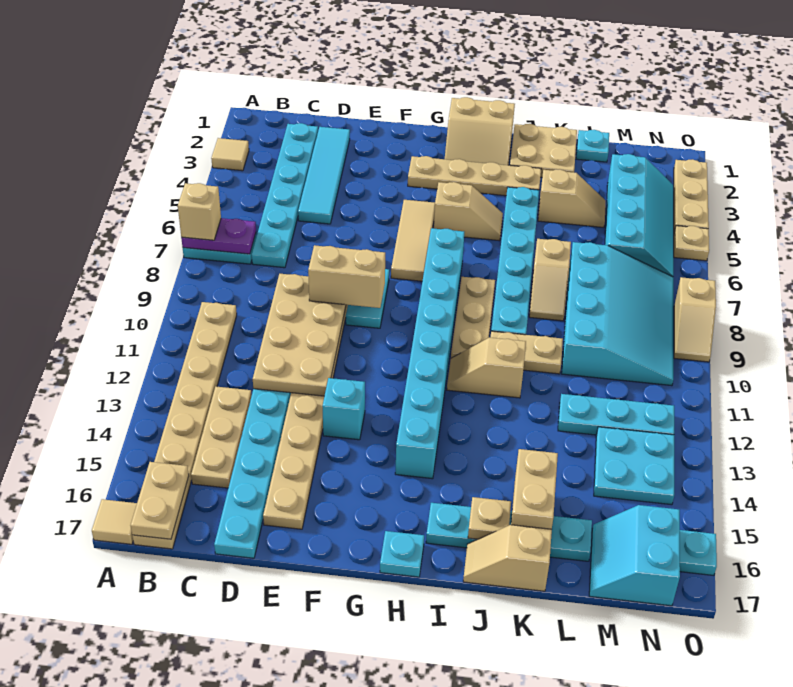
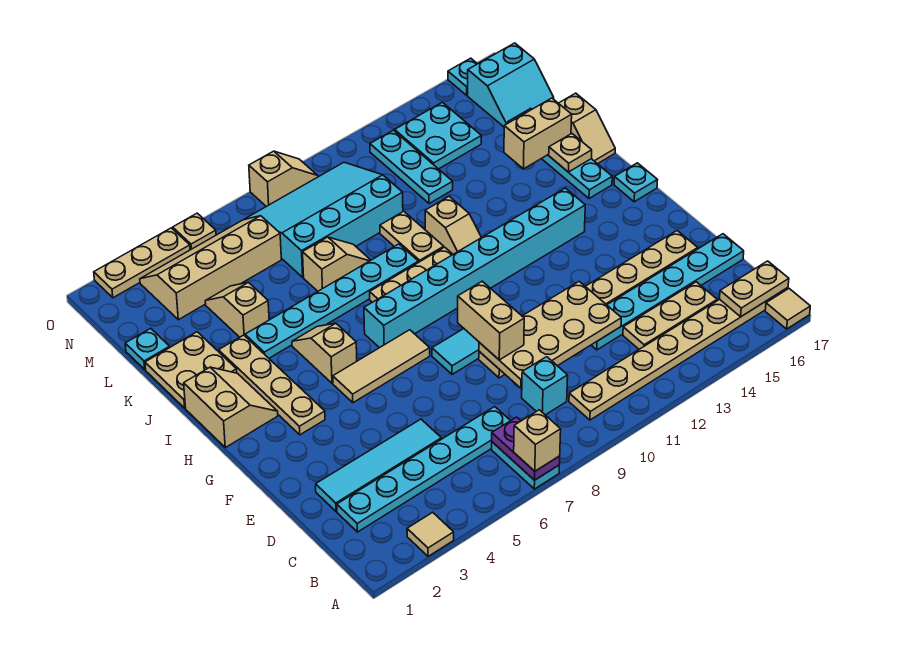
cyan 1x1 brick [322,378,365,440] -> cyan 1x1 brick moved to [522,357,568,415]
cyan 2x4 slope [605,154,673,277] -> tan 2x4 slope [140,216,281,320]

